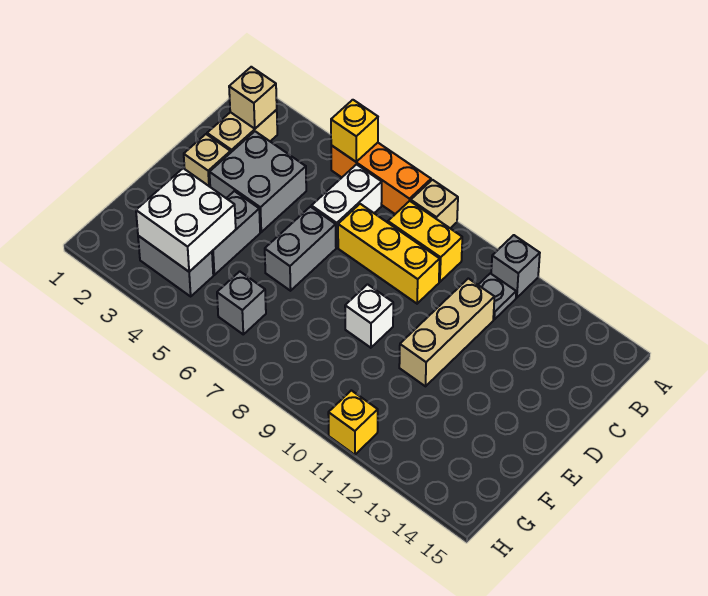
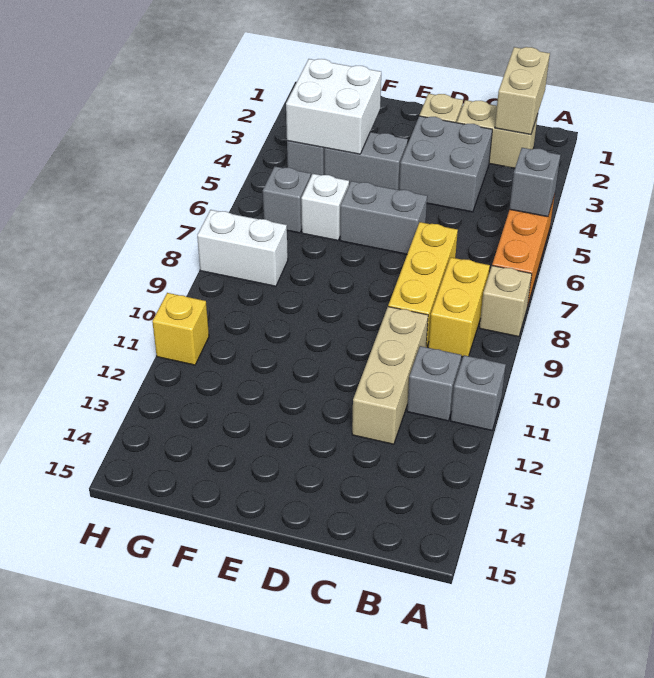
yellow 1x1 brick [331,100,378,162] -> grey 1x1 brick [510,148,560,217]
tan 1x1 brick [229,67,277,129] -> tan 1x2 brick [495,47,550,135]
white 1x2 brick [311,164,382,248] -> white 1x2 brick moved to [197,210,288,286]
grey 1x1 plate [478,273,516,319] -> grey 1x1 brick [407,346,461,421]
tan 1x3 brick [399,278,495,386] -> tan 1x3 brick turned to [352,307,428,444]
white 1x1 brick [345,284,393,348] -> white 1x1 brick moved to [301,174,349,241]

